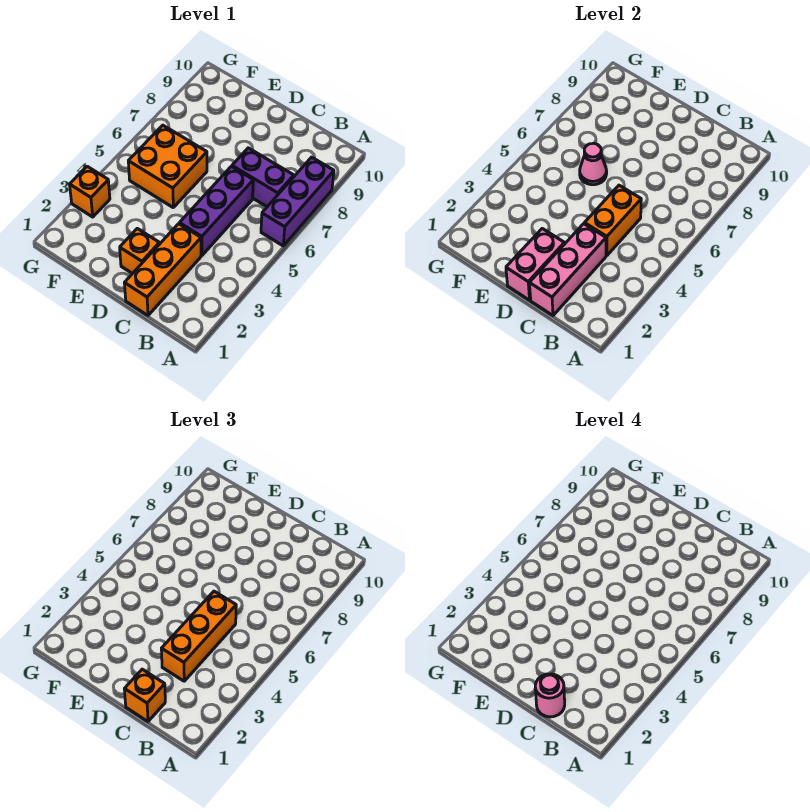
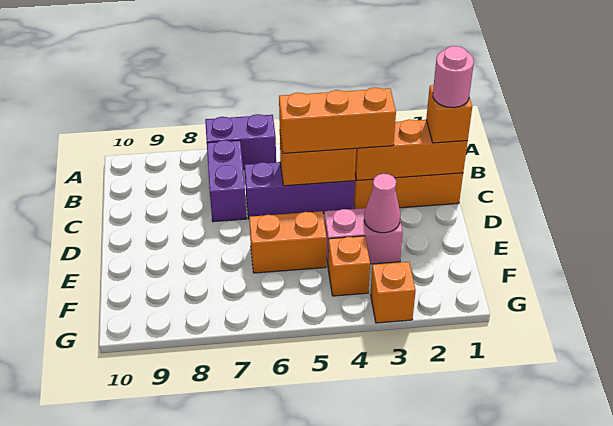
purple 1x3 brick [261,157,334,246] -> purple 1x2 brick [205,114,276,169]
pink 1x3 brick [529,224,606,315] -> orange 1x3 brick [355,119,468,180]
pink 1x2 brick [506,229,564,300] -> pink 1x2 brick moved to [324,208,403,265]
orange 1x1 brick [120,229,159,274] -> orange 1x1 brick moved to [328,236,370,296]
orange 2x2 brick [128,125,207,207] -> orange 1x2 brick [249,211,327,273]
pink 1x1 cone [580,143,607,185] -> pink 1x1 cone moved to [364,174,400,233]

